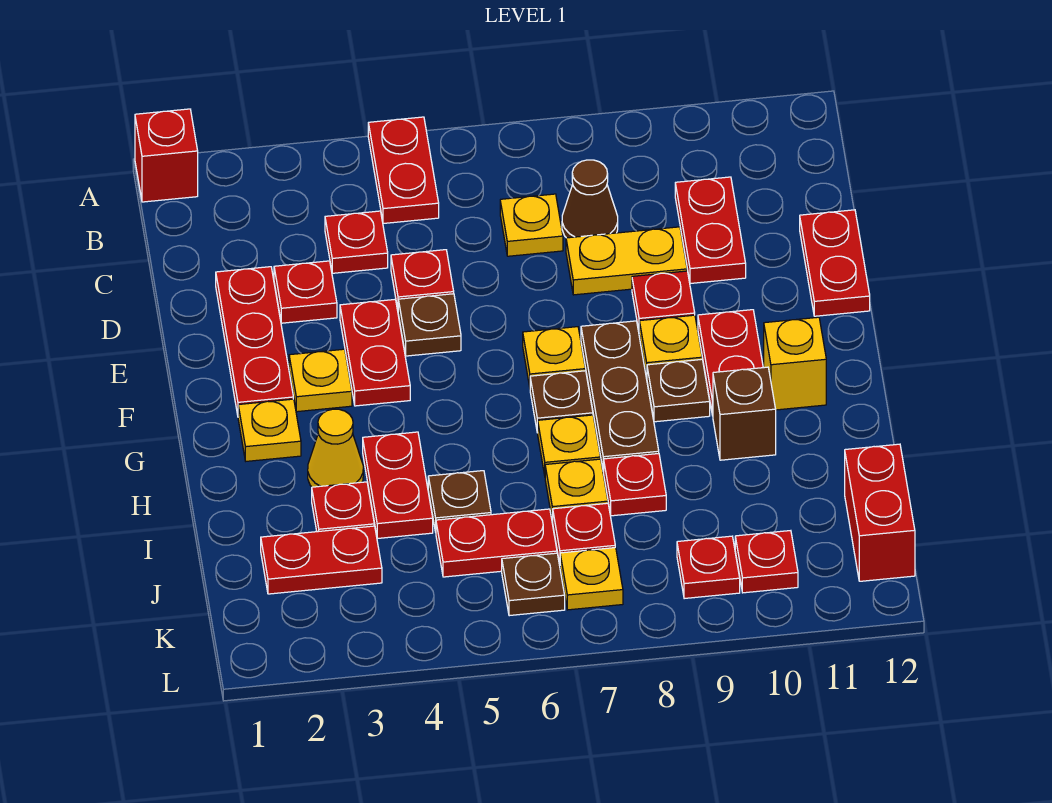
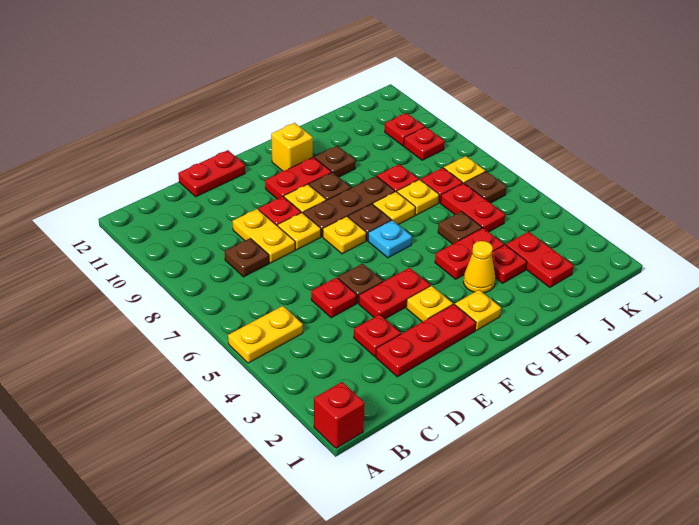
red 1x2 plate [368,117,439,224] -> yellow 1x2 plate [228,306,303,363]
red 1x1 plate [325,211,388,273] -> none
yellow 1x1 plate [500,194,563,256] -> yellow 1x1 plate moved to [278,213,321,250]
brown 1x1 cone [562,160,618,238] -> brown 1x1 plate [225,238,269,277]
red 1x2 plate [675,177,746,283] -> none
none -> cyan 1x1 plate [368,220,412,258]
brown 1x1 brick [713,367,776,460] -> brown 1x1 plate [315,146,355,177]
red 1x2 brick [845,444,915,581] -> none

